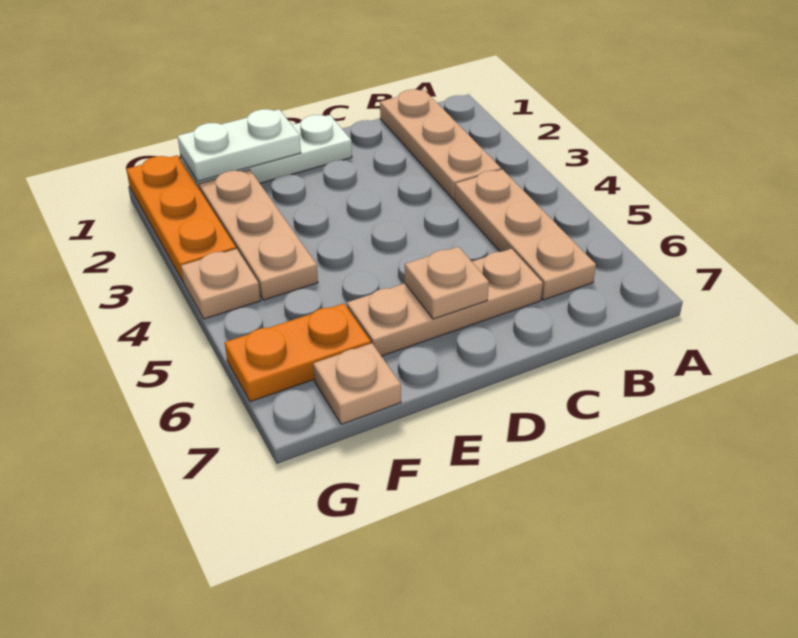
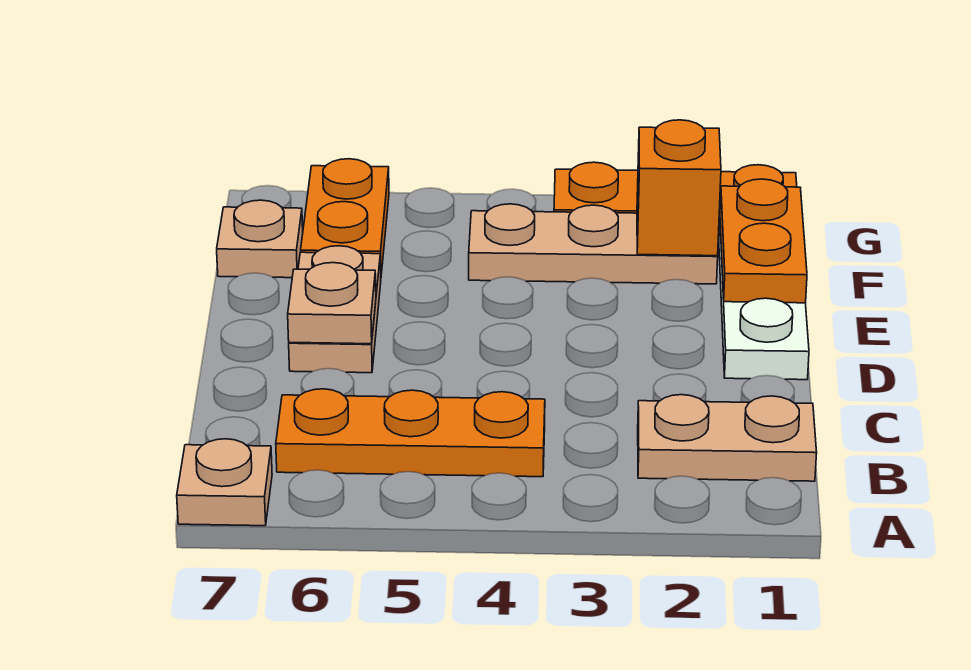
tan 1x3 plate [380,89,501,200] -> tan 1x2 plate [638,395,817,481]
tan 1x3 plate [455,169,596,300] -> orange 1x3 plate [276,389,545,477]
tan 1x3 plate [347,249,543,356] -> tan 1x2 plate [289,246,381,373]
white 1x2 plate [177,109,301,181] -> orange 1x2 plate [720,179,807,303]
none -> orange 1x1 brick [637,120,721,256]
tan 1x1 plate [181,249,260,319] -> tan 1x1 plate moved to [177,439,272,526]

